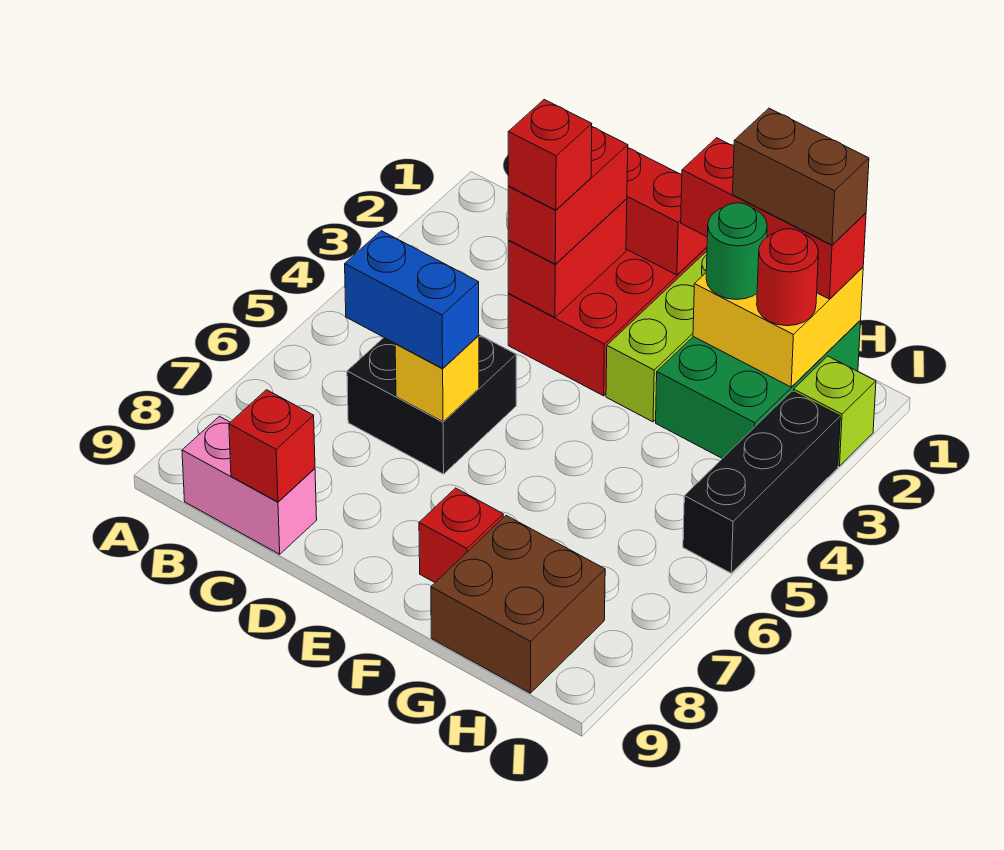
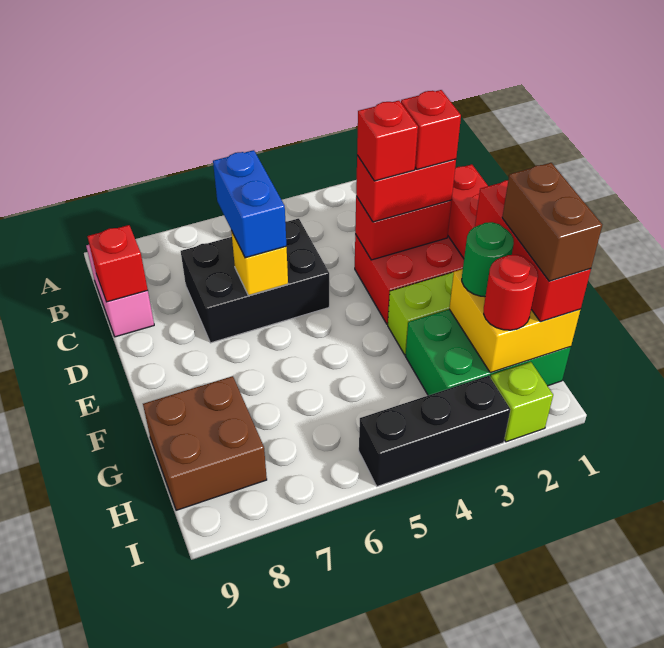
black 2x2 brick [347,335,516,474] -> black 2x3 brick [181,218,329,343]
red 1x1 brick [419,488,503,582] -> red 1x1 brick moved to [401,90,461,169]

